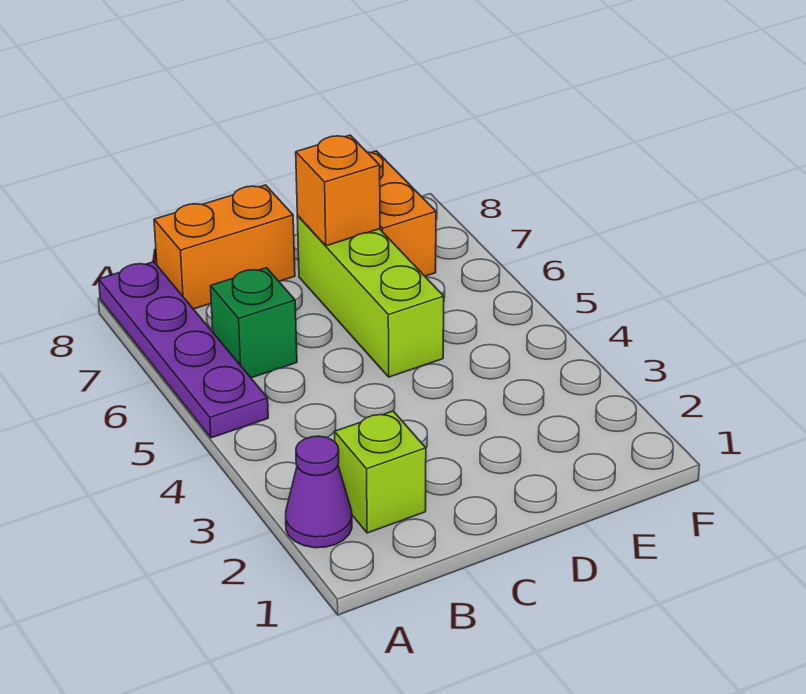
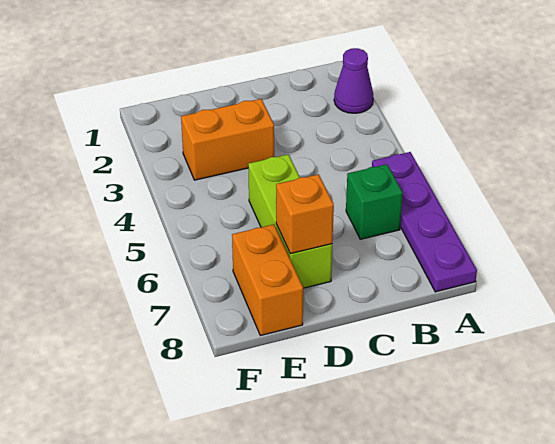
lime 1x1 brick [335,411,426,533] -> none
orange 1x2 brick [154,185,295,309] -> orange 1x2 brick moved to [181,99,274,180]

